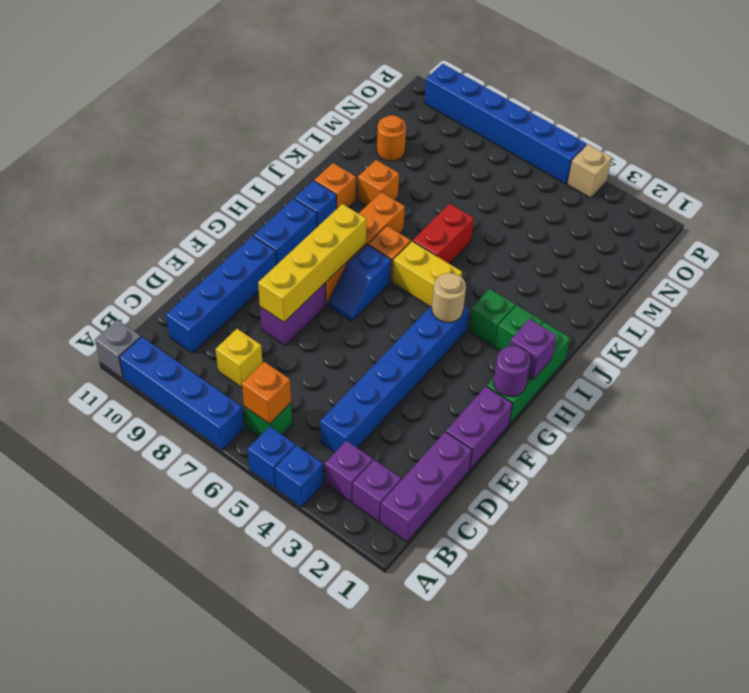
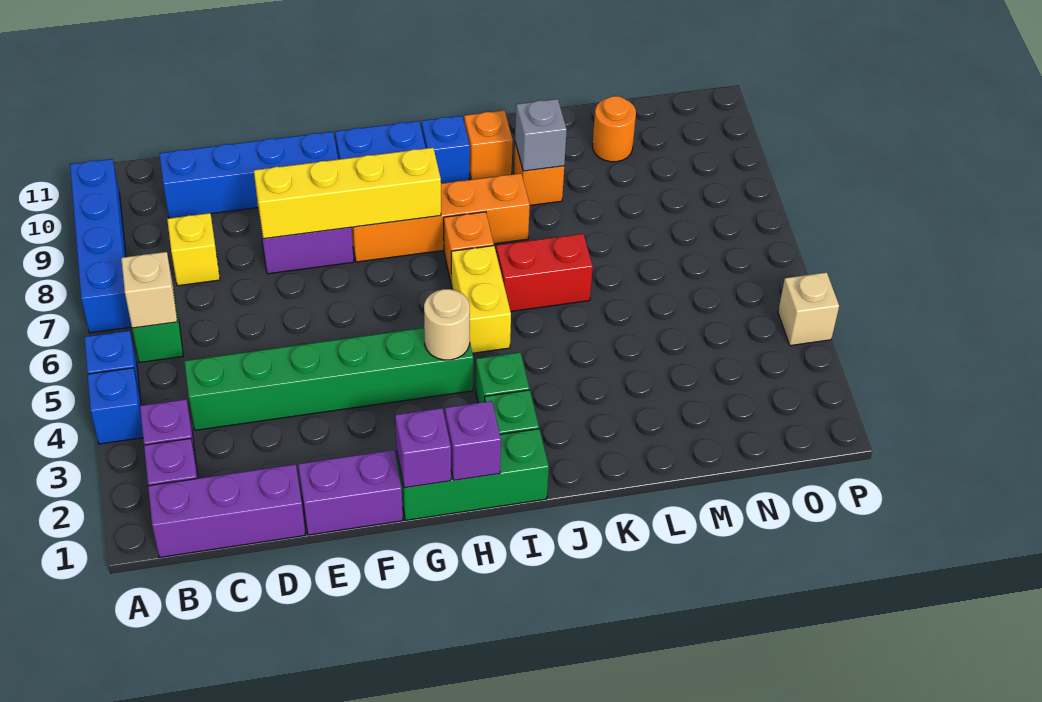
grey 1x1 brick [95,320,141,378] -> grey 1x1 brick moved to [515,99,567,171]
orange 1x1 brick [242,362,291,424] -> tan 1x1 brick [121,252,177,328]
blue 1x6 brick [320,305,469,452] -> green 1x6 brick [184,328,473,430]
purple 1x1 round brick [494,346,531,396] -> purple 1x1 brick [395,408,451,488]
blue 1x2 slope [328,245,391,321] -> none
blue 1x6 brick [424,64,586,184] -> none

